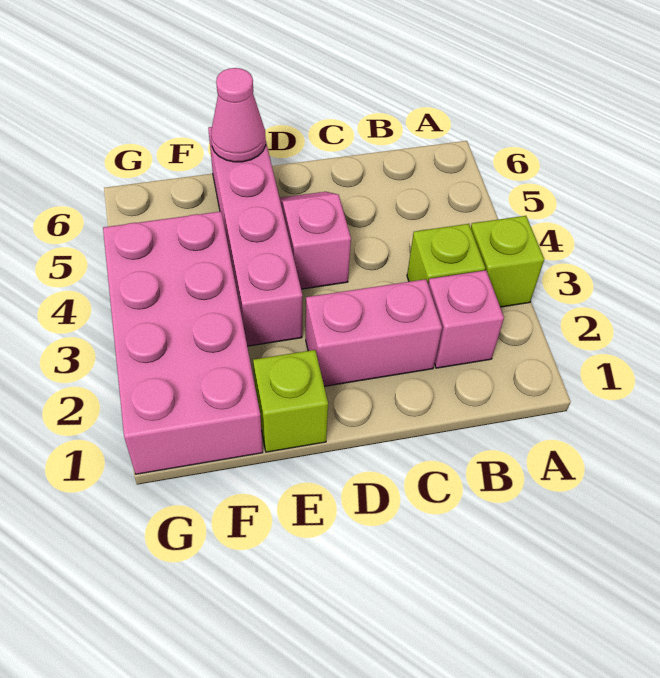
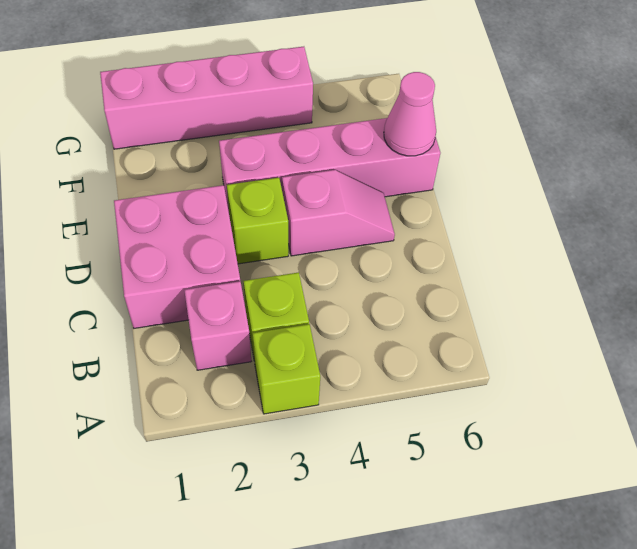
pink 1x2 brick [306,279,442,386] -> pink 2x2 brick [114,185,240,328]
lime 1x1 brick [253,350,328,452] -> lime 1x1 brick moved to [227,178,288,264]
pink 2x4 brick [103,211,263,474] -> pink 1x4 brick [100,47,313,149]

